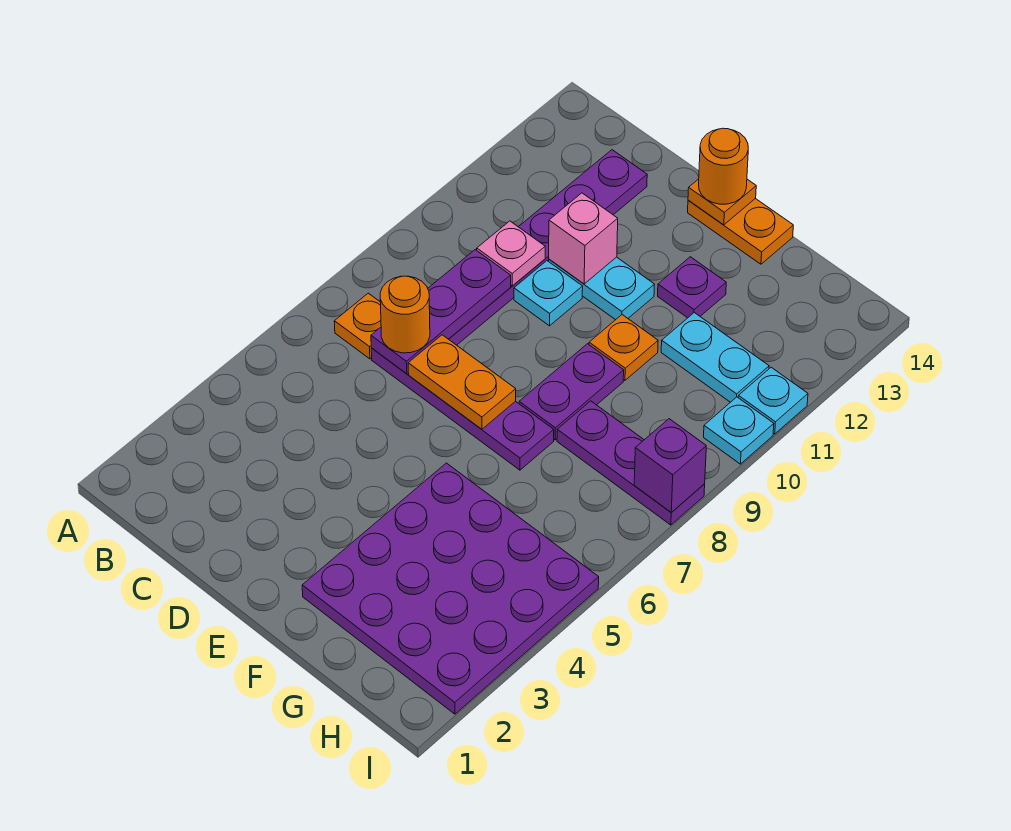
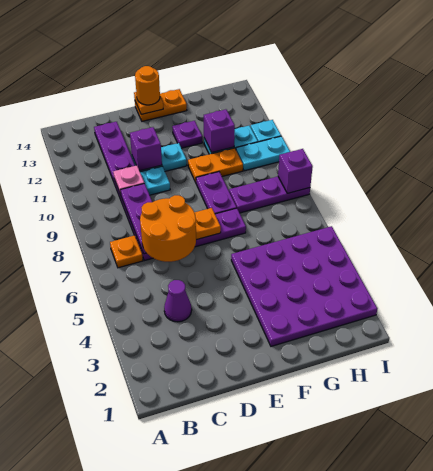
none -> purple 1x1 cone [164,280,192,322]
orange 1x1 round brick [380,276,430,353] -> orange 2x2 round brick [140,195,196,262]
pink 1x1 brick [549,193,618,284] -> purple 1x1 brick [130,127,162,171]
orange 1x1 plate [589,315,658,380] -> orange 1x2 plate [188,148,243,183]
none -> purple 1x1 brick [204,109,235,152]
cyan 1x1 plate [704,397,774,464] -> cyan 1x2 plate [236,136,290,171]

